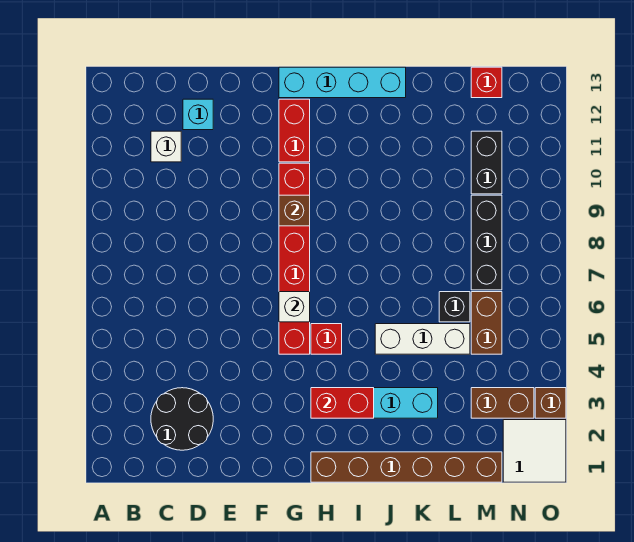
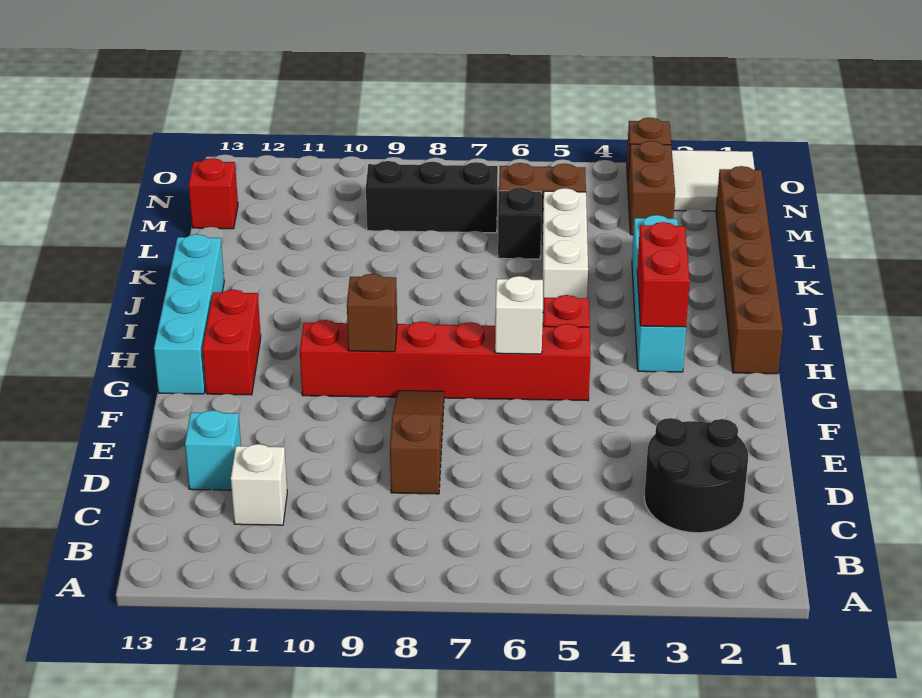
none -> brown 1x3 slope [390,391,444,494]
red 1x2 brick [279,99,310,162] -> red 1x2 brick turned to [202,290,261,395]
black 1x2 brick [471,131,502,194] -> none

